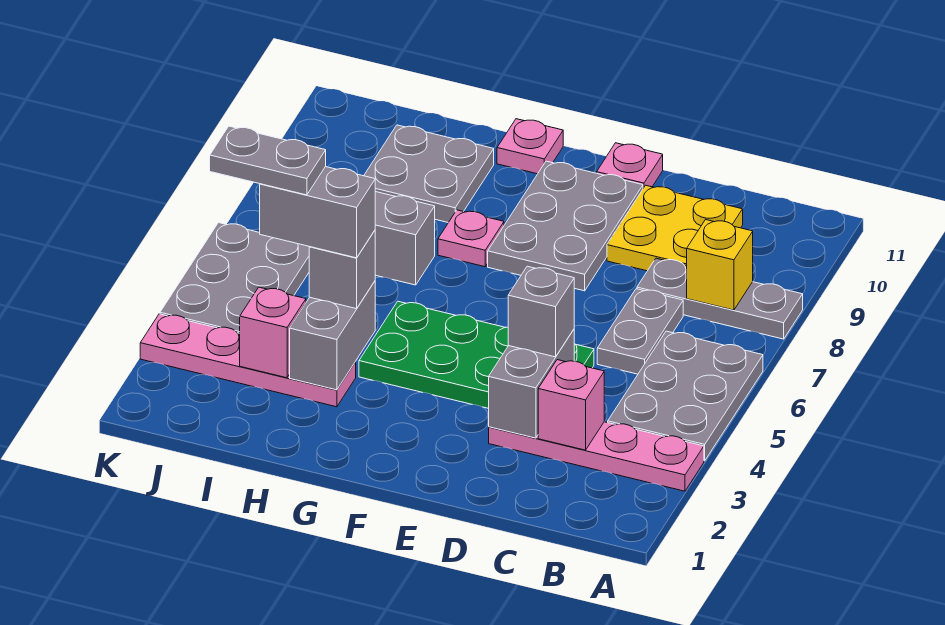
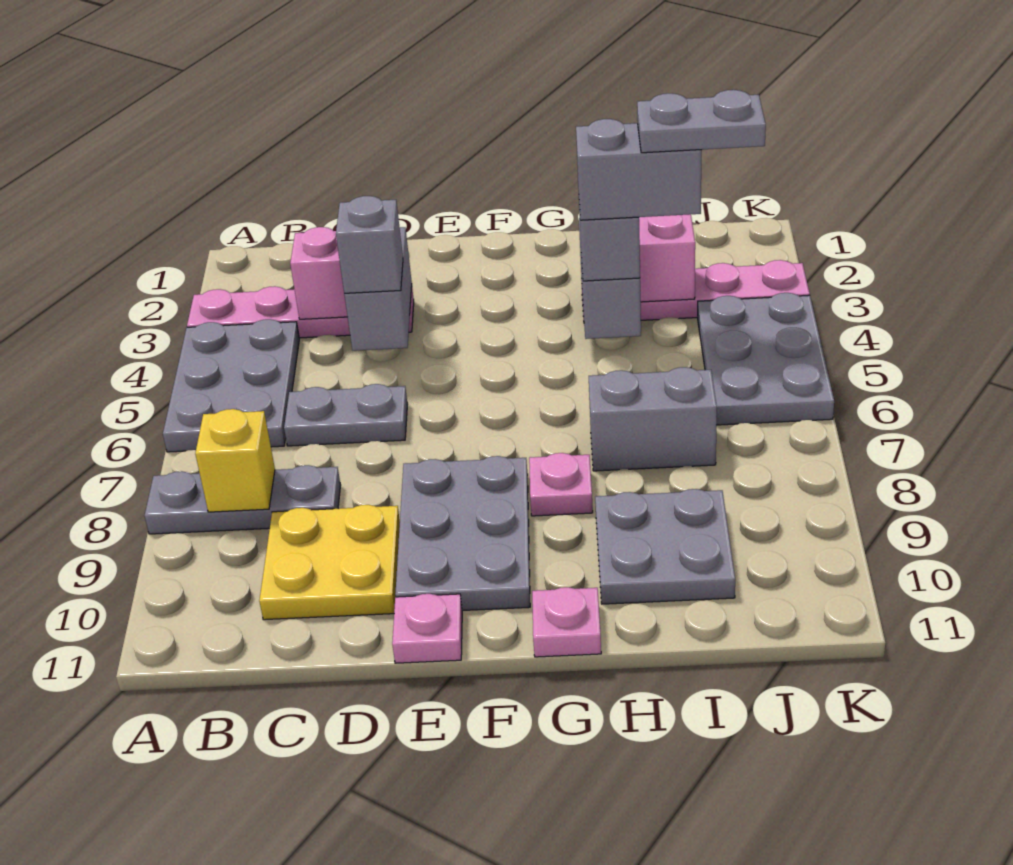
grey 1x2 plate [597,289,683,374] -> grey 1x2 plate turned to [284,384,408,446]
green 2x4 plate [359,301,594,408] -> none

